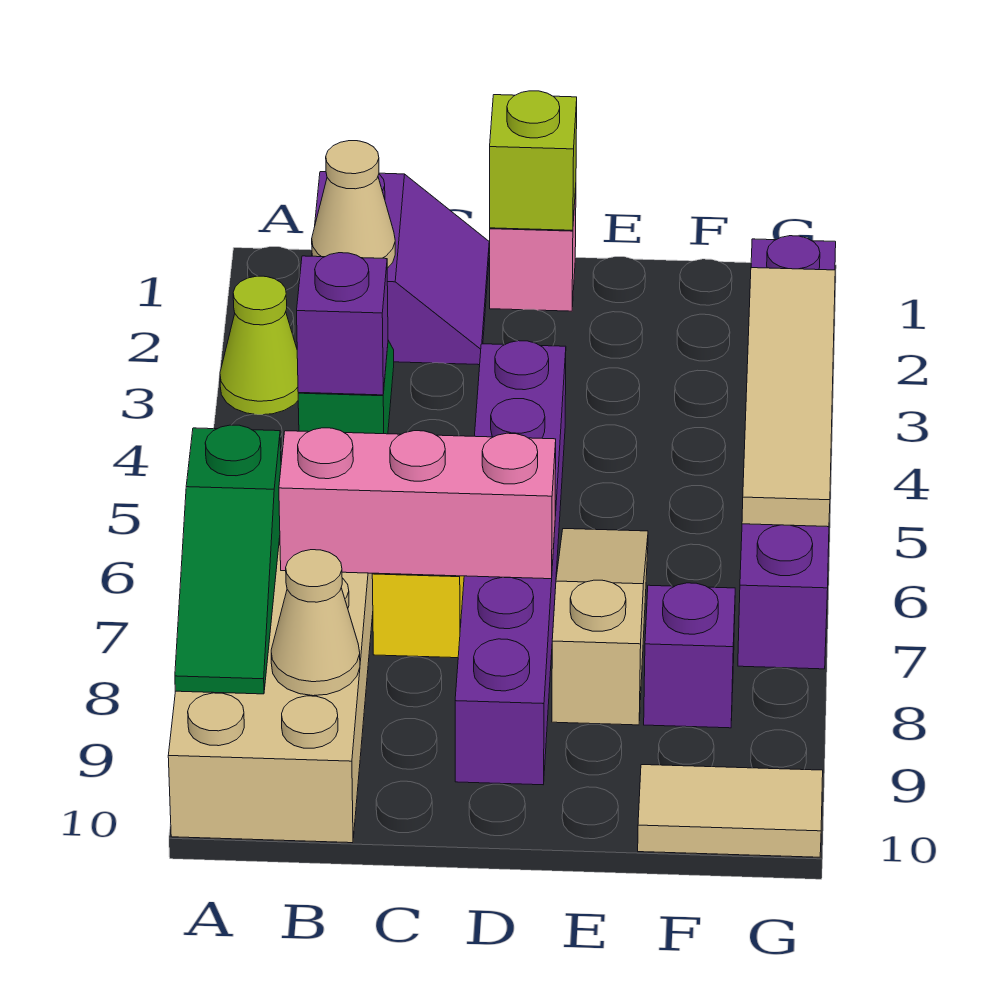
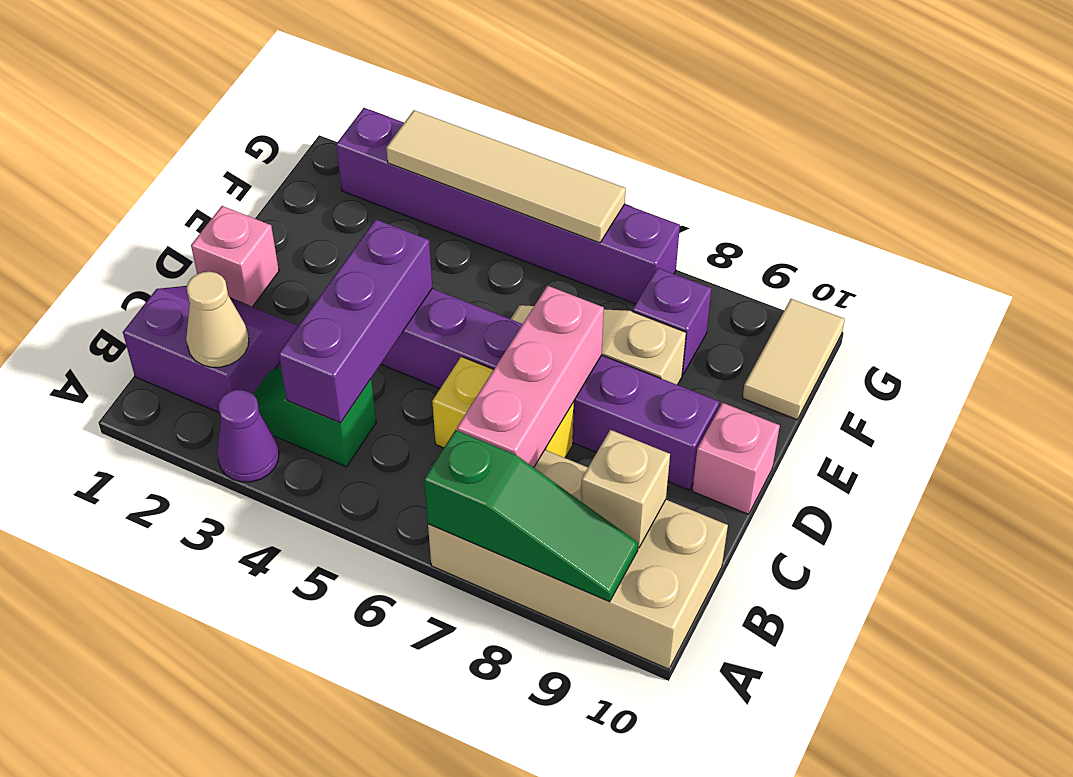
lime 1x1 cone [220,276,298,415] -> purple 1x1 cone [217,389,279,482]
purple 1x1 brick [297,253,388,395] -> purple 1x3 brick [279,219,432,423]
tan 1x1 cone [271,550,360,696] -> tan 1x1 brick [581,430,670,548]
lime 1x1 brick [490,91,577,230] -> none
none -> pink 1x1 brick [692,403,780,514]

